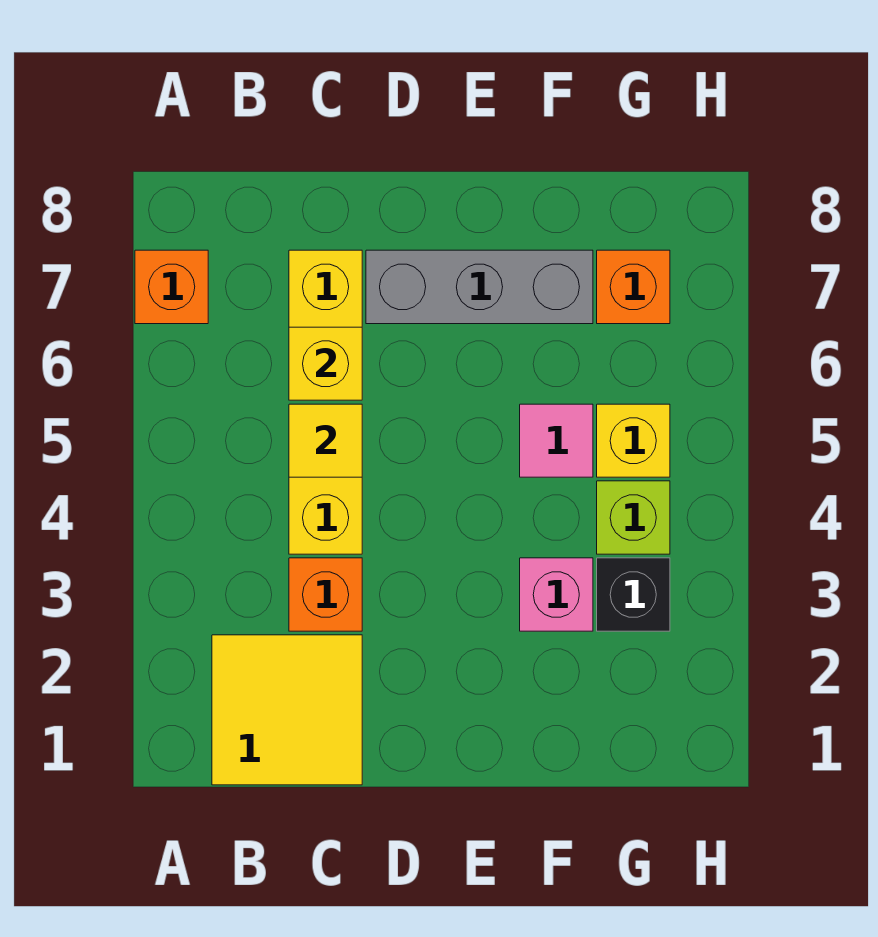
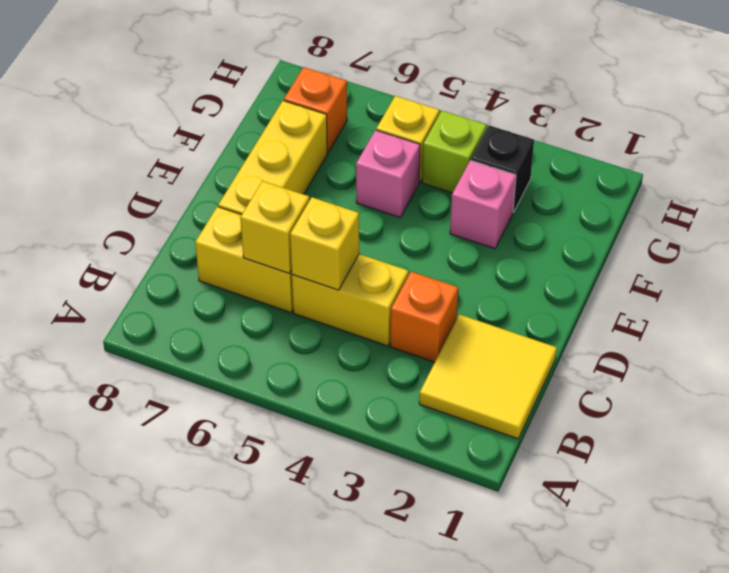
orange 1x1 brick [135,250,208,324] -> none
yellow 1x1 tile [289,404,362,477] -> yellow 1x1 brick [290,197,359,290]
grey 1x3 brick [366,250,593,324] -> yellow 1x3 brick [218,101,327,215]
pink 1x1 tile [520,404,593,477] -> pink 1x1 brick [356,130,420,218]

